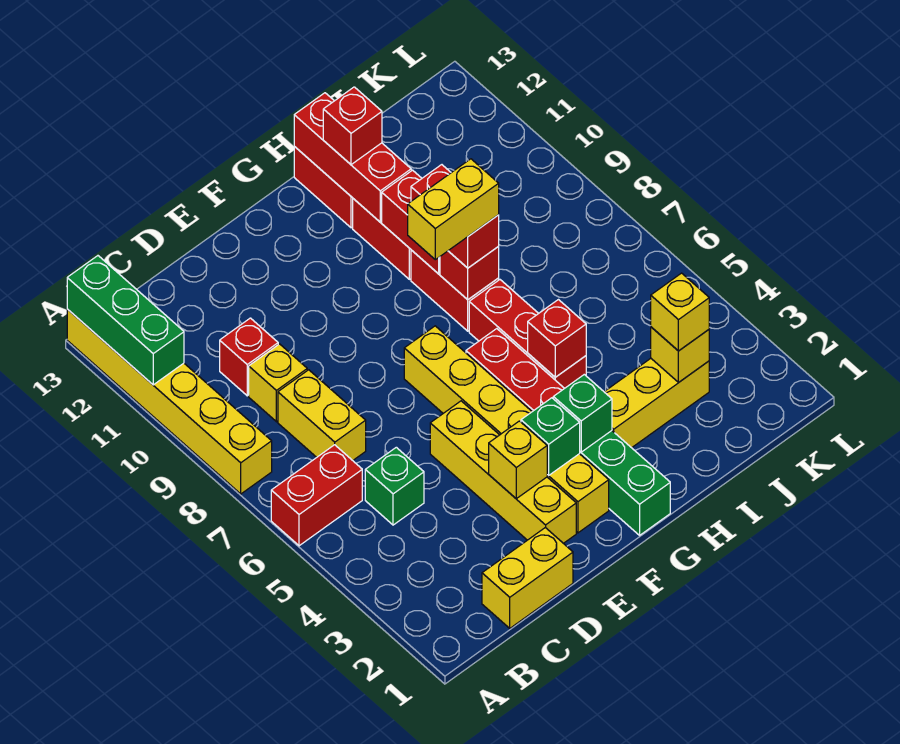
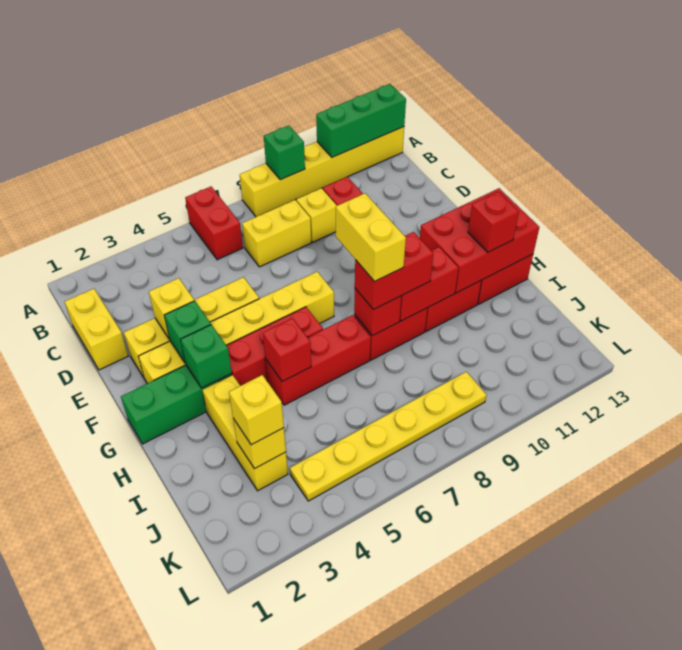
green 1x1 brick [365,447,424,525] -> green 1x1 brick moved to [264,125,305,180]
red 1x3 brick [294,93,411,222] -> red 2x3 brick [420,188,539,293]
none -> yellow 1x6 plate [290,372,486,501]

